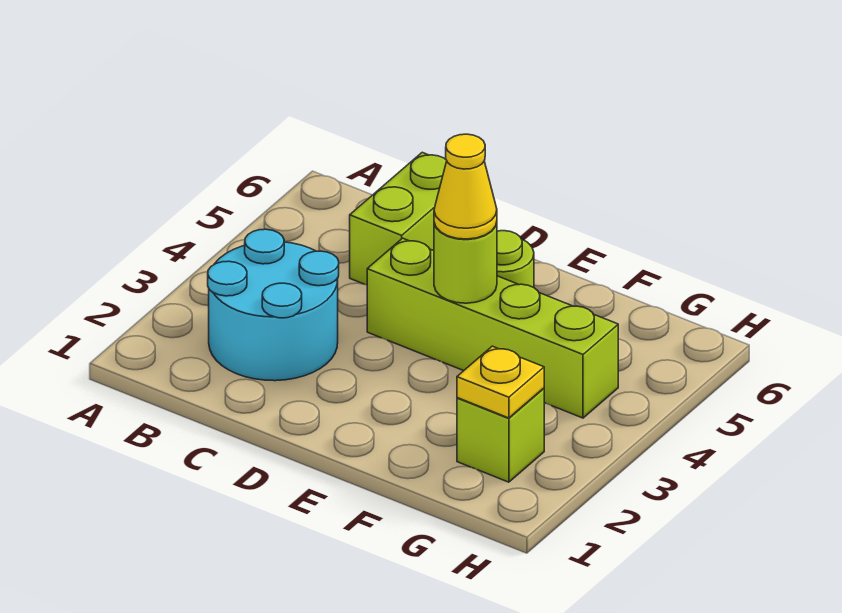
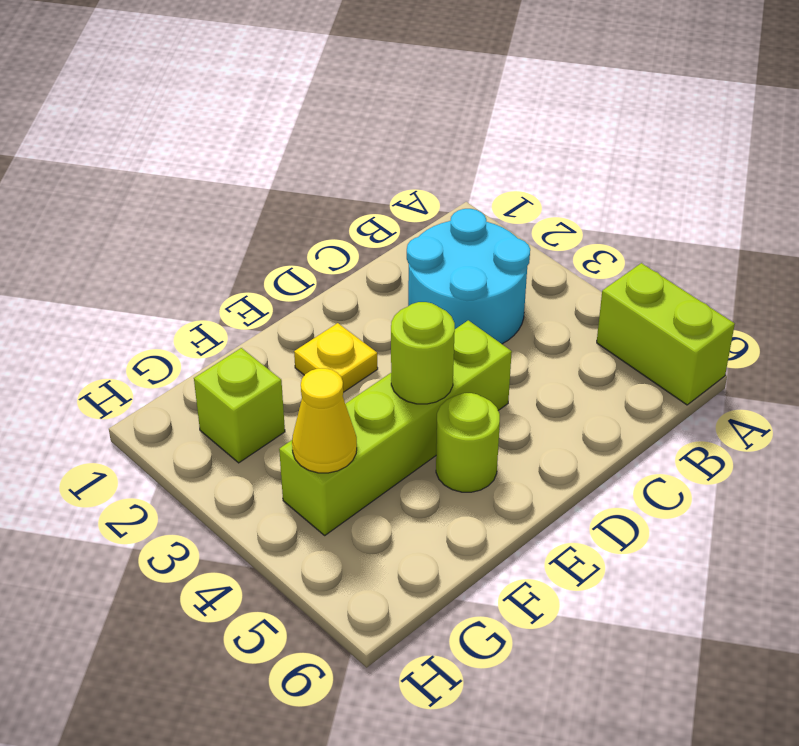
lime 1x2 brick [350,152,447,285] -> lime 1x2 brick moved to [597,263,735,405]
yellow 1x1 cone [434,134,497,239] -> yellow 1x1 cone moved to [292,368,357,473]
yellow 1x1 plate [457,346,544,418] -> yellow 1x1 plate moved to [294,323,378,392]

